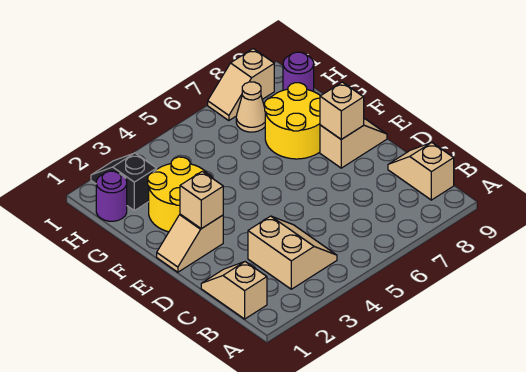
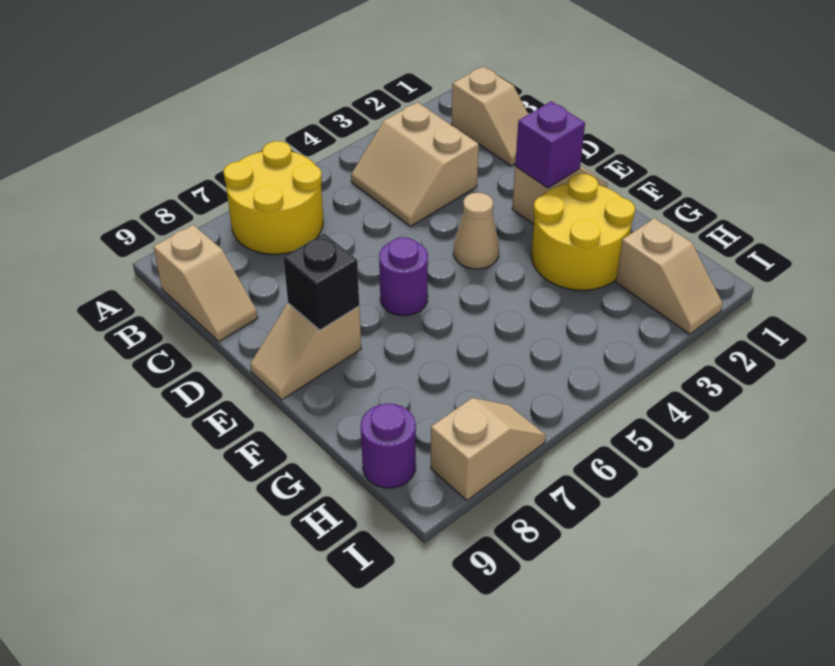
tan 1x1 brick [180,171,223,229] -> purple 1x1 brick [515,101,585,188]
tan 1x1 brick [320,82,364,139] -> black 1x1 brick [283,234,359,330]
yellow 2x2 round brick [265,83,320,159] -> yellow 2x2 round brick moved to [224,141,323,254]
purple 1x1 round brick [96,171,127,221] -> purple 1x1 round brick moved to [379,237,428,316]
black 1x2 slope [91,153,157,211] -> tan 1x2 slope [616,218,723,334]
tan 1x1 cone [236,82,265,132] -> tan 1x1 cone moved to [453,192,499,269]

